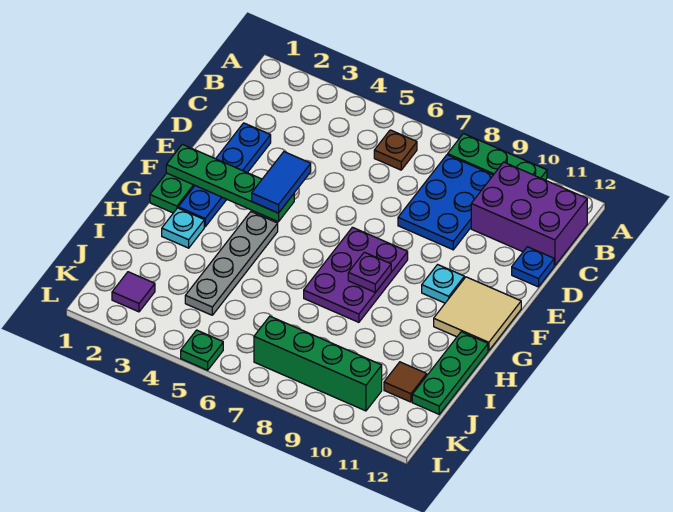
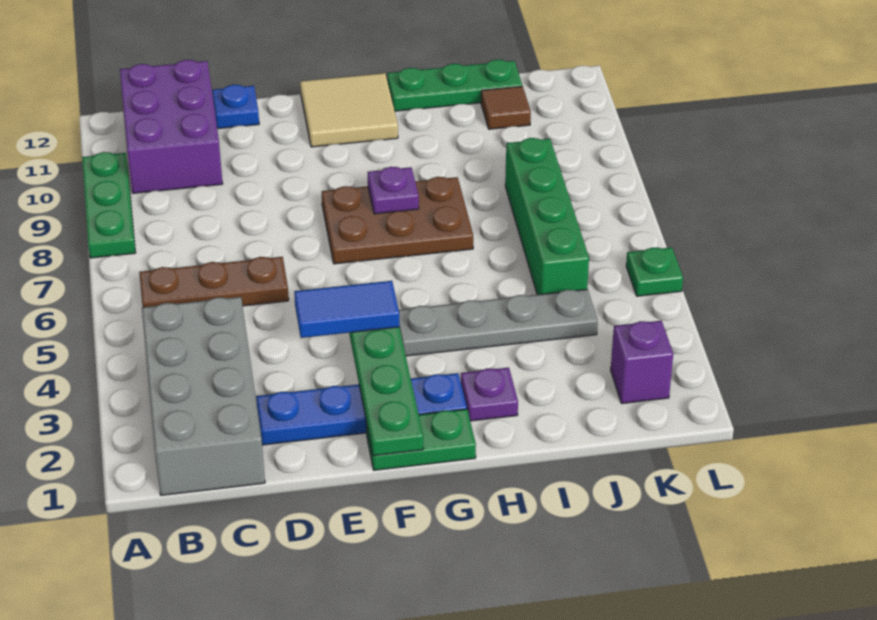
none -> grey 2x4 brick [142,297,265,495]
brown 1x1 plate [374,130,417,170] -> brown 1x3 plate [139,257,289,307]
blue 2x3 plate [398,155,493,250] -> none
purple 2x3 plate [304,227,408,322] -> brown 2x3 plate [322,177,473,264]
cyan 1x1 plate [422,265,464,303] -> none
cyan 1x1 plate [162,208,204,248] -> purple 1x1 plate [461,368,518,421]
purple 1x1 tile [112,272,155,312] -> purple 1x1 brick [611,321,673,404]
green 1x4 brick [254,316,382,411] -> green 1x4 brick moved to [505,138,589,295]

